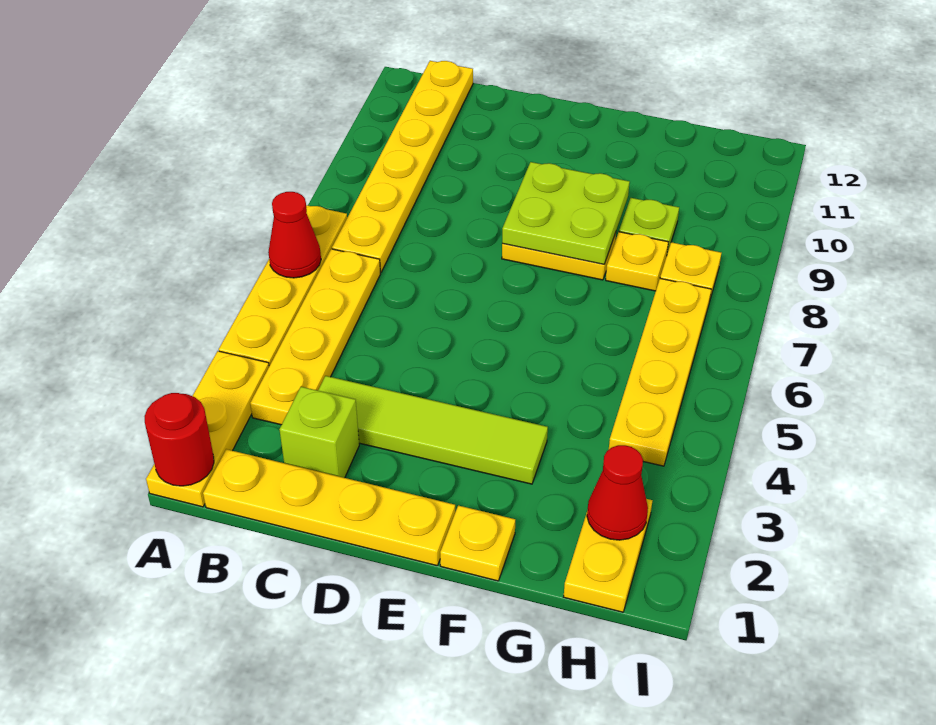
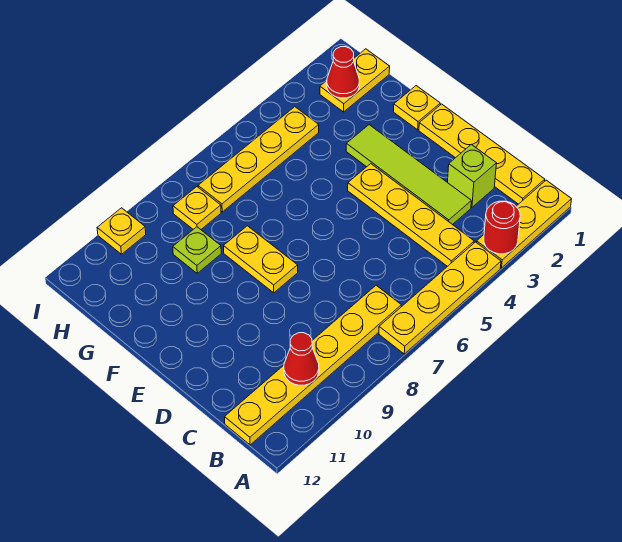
red 1x1 round brick [145,393,214,486] -> red 1x1 round brick moved to [484,201,520,254]
red 1x1 cone [268,192,321,278] -> red 1x1 cone moved to [284,333,319,385]
yellow 1x4 plate [250,249,380,425] -> yellow 1x4 plate turned to [348,164,474,266]
lime 2x2 plate [502,162,630,264] -> none
yellow 1x1 plate [606,232,668,291] -> yellow 1x1 plate moved to [97,208,146,254]

